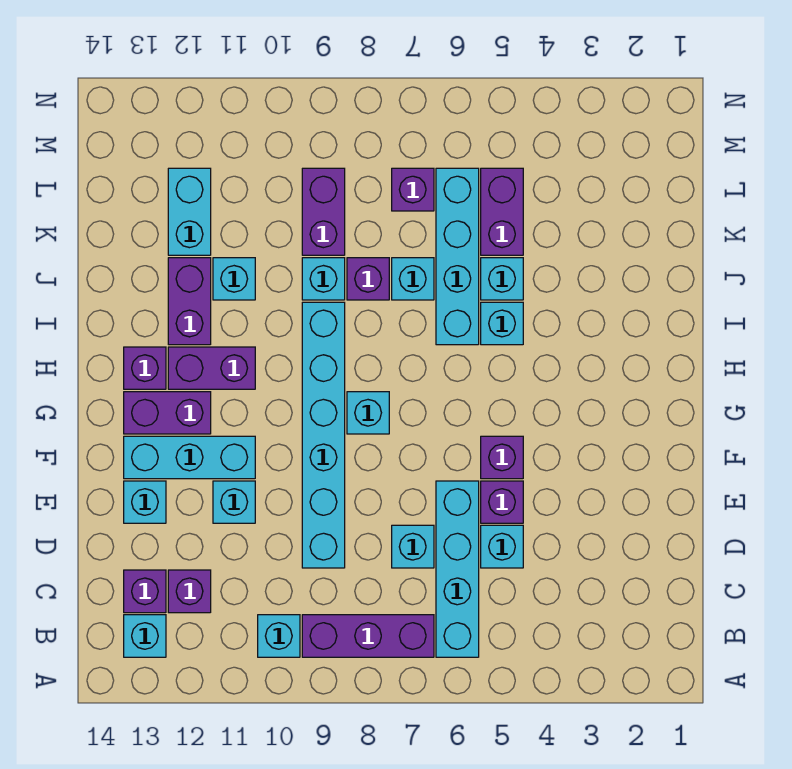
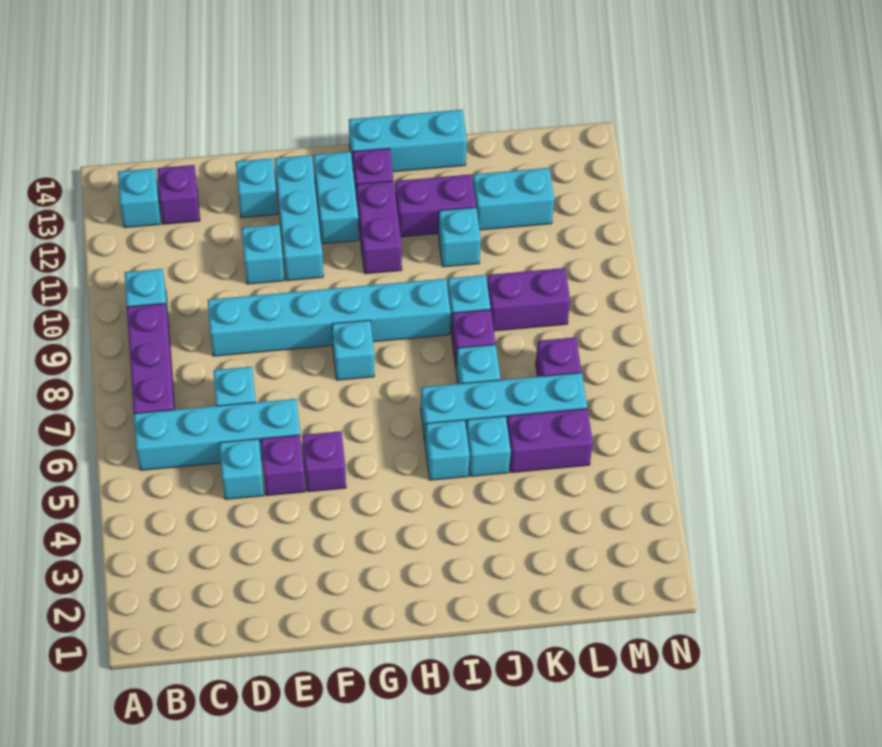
purple 1x1 brick [168,570,211,613] -> none
purple 1x2 brick [124,392,211,434] -> cyan 1x2 brick [314,152,359,244]
none -> cyan 1x3 brick [349,110,467,172]

